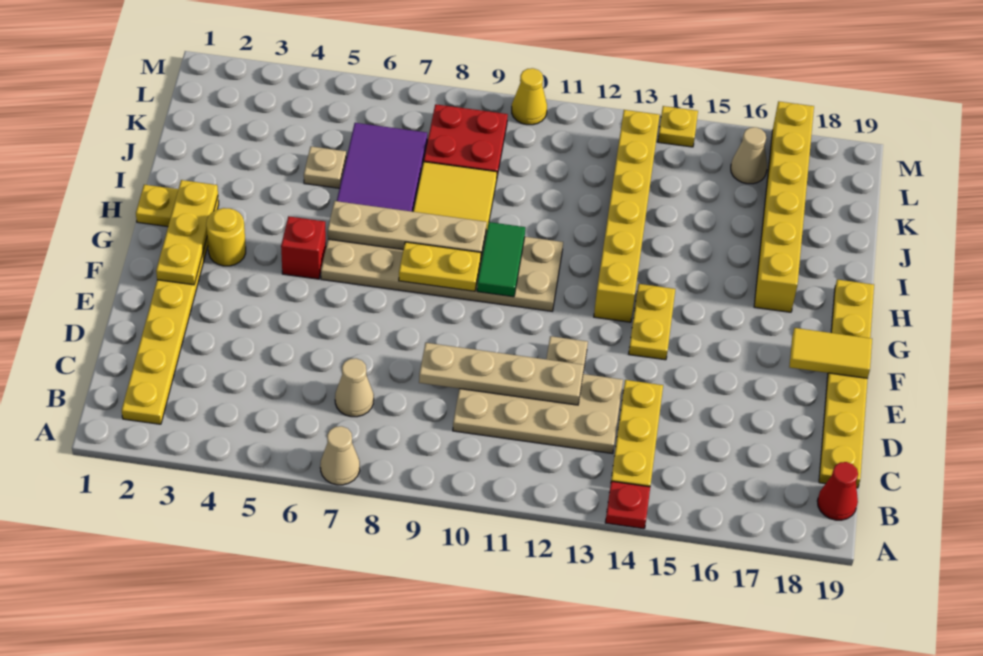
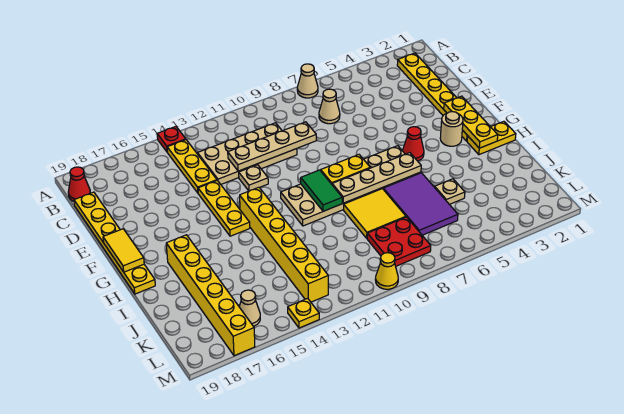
yellow 1x2 plate [629,284,675,360] -> yellow 1x3 plate [198,180,250,236]
yellow 1x2 tile [789,328,872,378] -> yellow 1x2 tile turned to [103,229,144,272]
yellow 1x1 round brick [206,208,246,266] -> tan 1x1 round brick [440,112,463,146]
red 1x1 brick [281,216,326,279] -> red 1x1 cone [403,127,424,161]

